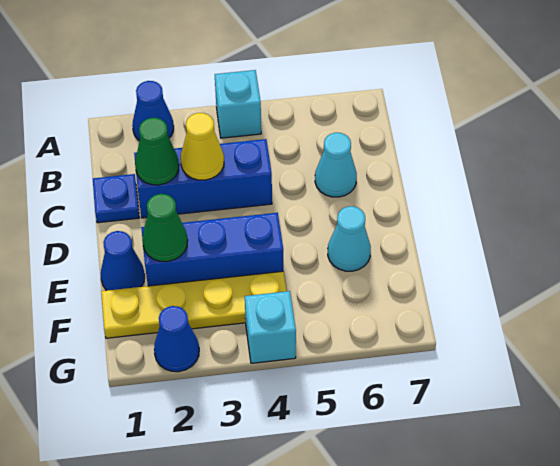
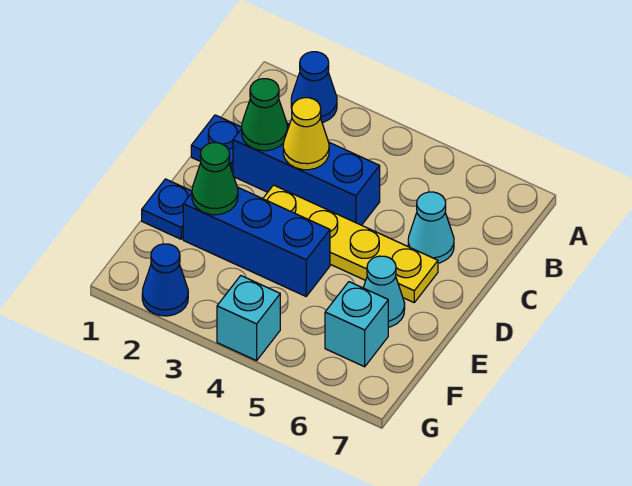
cyan 1x1 brick [215,70,261,138] -> cyan 1x1 brick moved to [325,282,388,367]
blue 1x1 cone [101,231,145,291] -> blue 1x1 plate [142,179,192,239]
yellow 1x4 plate [101,271,287,338] -> yellow 1x4 plate moved to [263,185,438,302]

